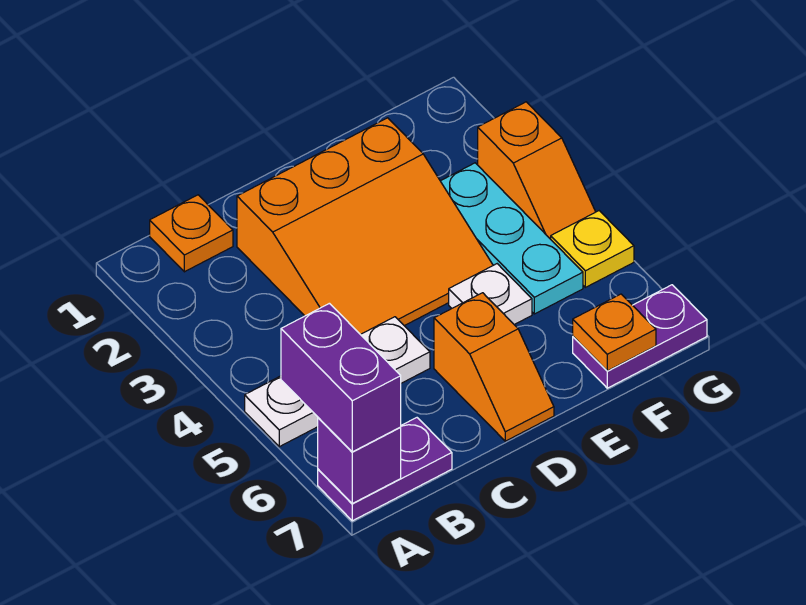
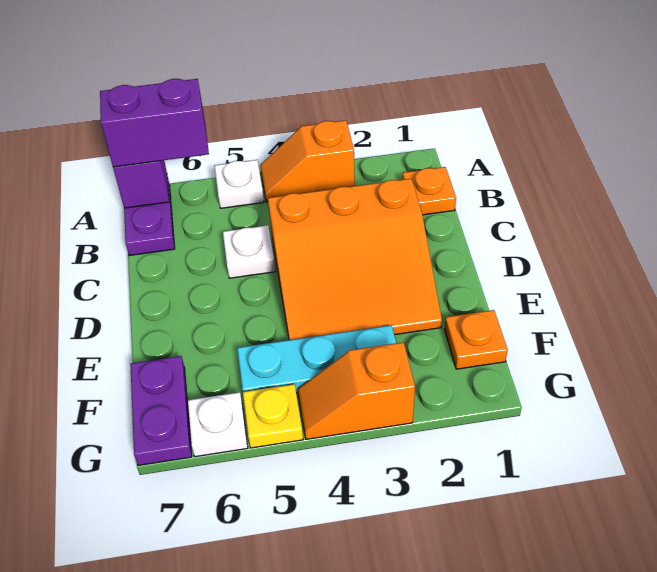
orange 3x3 slope [237,118,493,335] -> orange 3x3 slope turned to [268,179,442,340]
orange 1x2 slope [434,293,554,441] -> orange 1x2 slope moved to [260,120,355,202]
white 1x1 plate [449,264,532,325] -> white 1x1 plate moved to [188,392,248,457]
orange 1x1 plate [573,294,656,371] -> orange 1x1 plate moved to [444,310,508,369]

